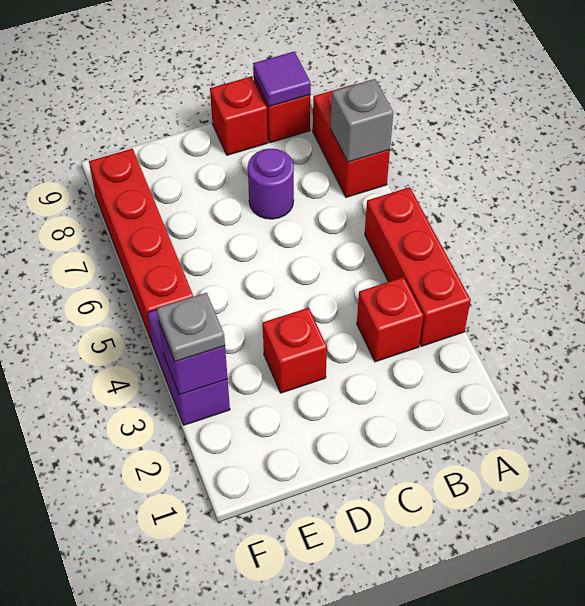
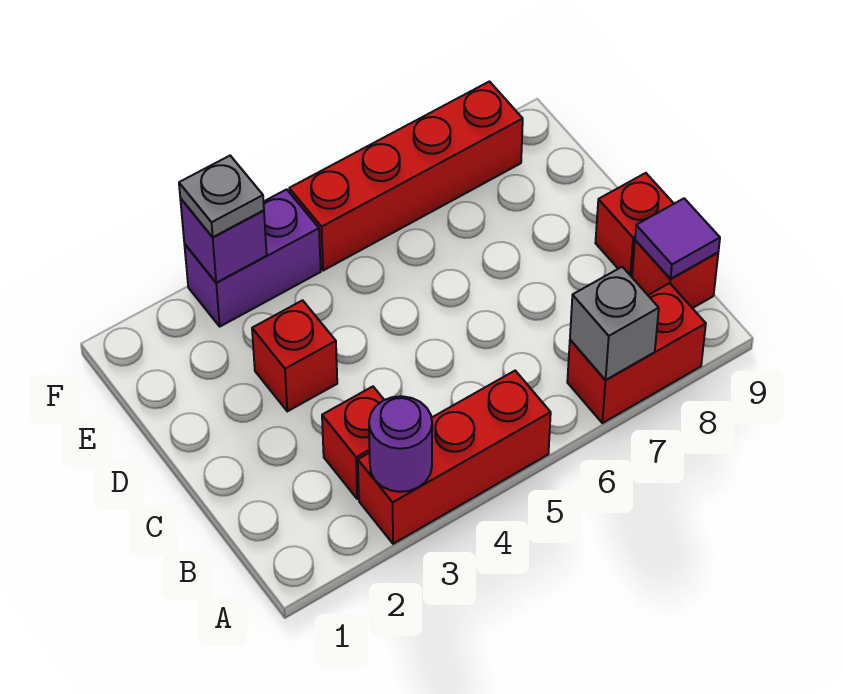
purple 1x1 round brick [248,149,294,219] -> purple 1x1 round brick moved to [369,396,432,492]

